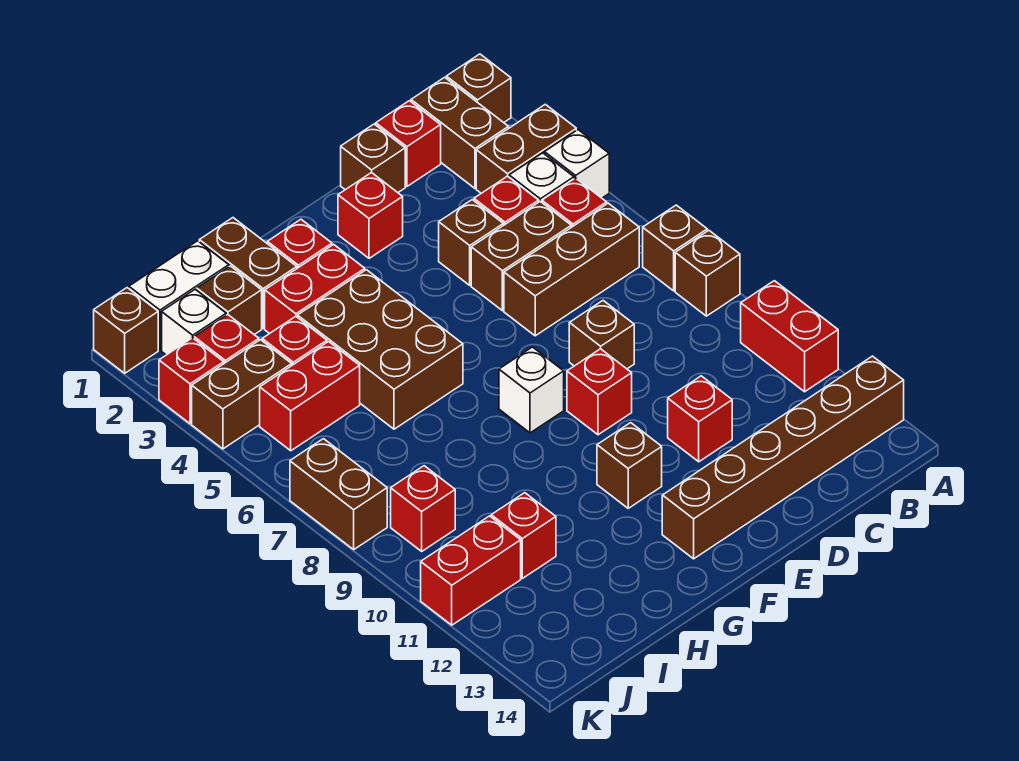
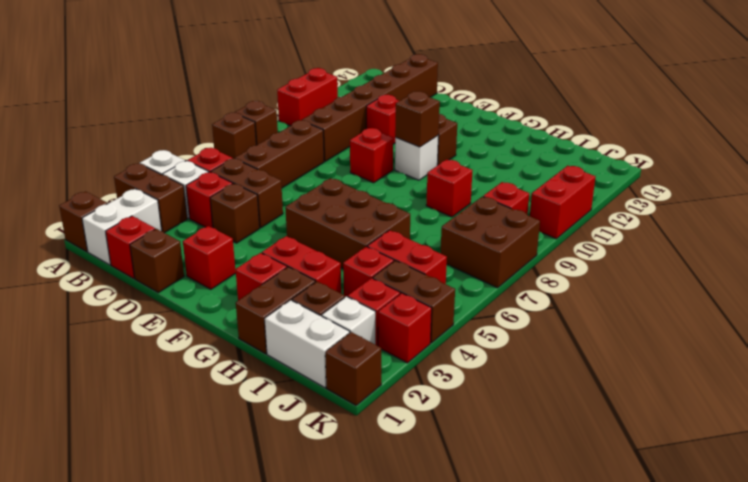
brown 1x6 brick [662,356,904,559] -> brown 1x6 brick turned to [302,54,438,161]
brown 1x2 brick [411,77,509,188] -> white 1x2 brick [82,189,162,265]
brown 1x3 brick [504,203,639,336] -> brown 1x3 brick turned to [235,120,324,188]
brown 1x1 brick [569,301,634,369] -> brown 1x1 brick moved to [395,91,440,147]
white 1x1 brick [499,347,564,433] -> white 1x1 brick moved to [395,136,438,180]
brown 2x3 brick [298,270,463,429] -> brown 2x3 brick turned to [285,178,410,268]
red 1x1 brick [491,493,556,578] -> red 1x1 brick moved to [426,159,473,217]
red 1x2 brick [421,516,521,625] -> red 1x2 brick turned to [530,166,595,239]
brown 1x2 brick [290,439,387,549] -> brown 2x2 brick [441,197,540,288]

